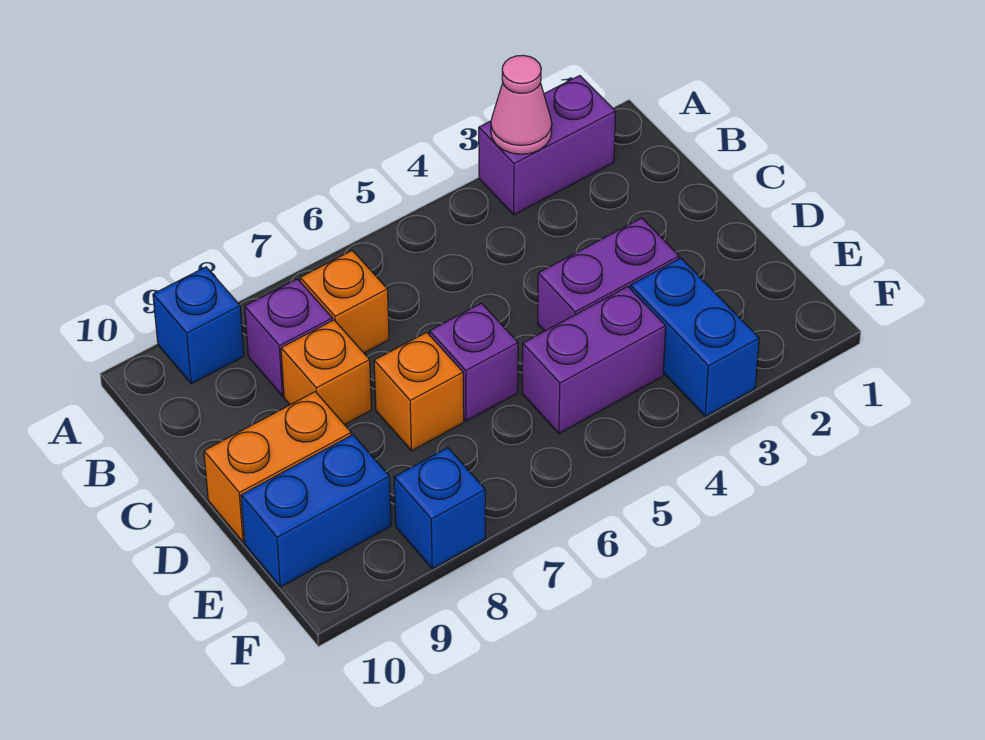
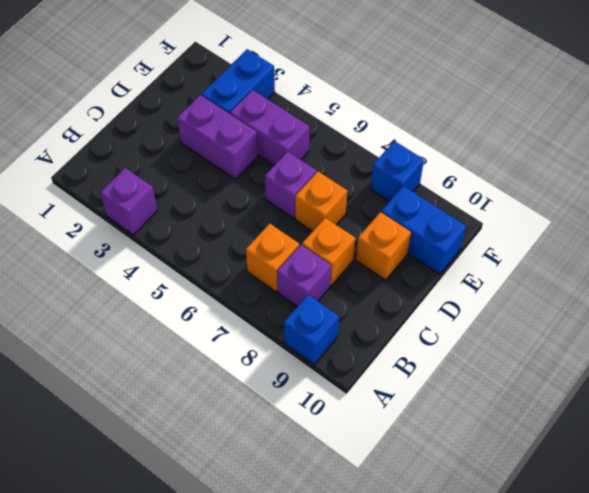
purple 1x2 brick [479,76,616,215] -> purple 1x1 brick [100,168,157,235]
pink 1x1 cone [491,55,552,154] -> none
orange 1x2 brick [204,392,351,542] -> orange 1x1 brick [356,212,411,280]

